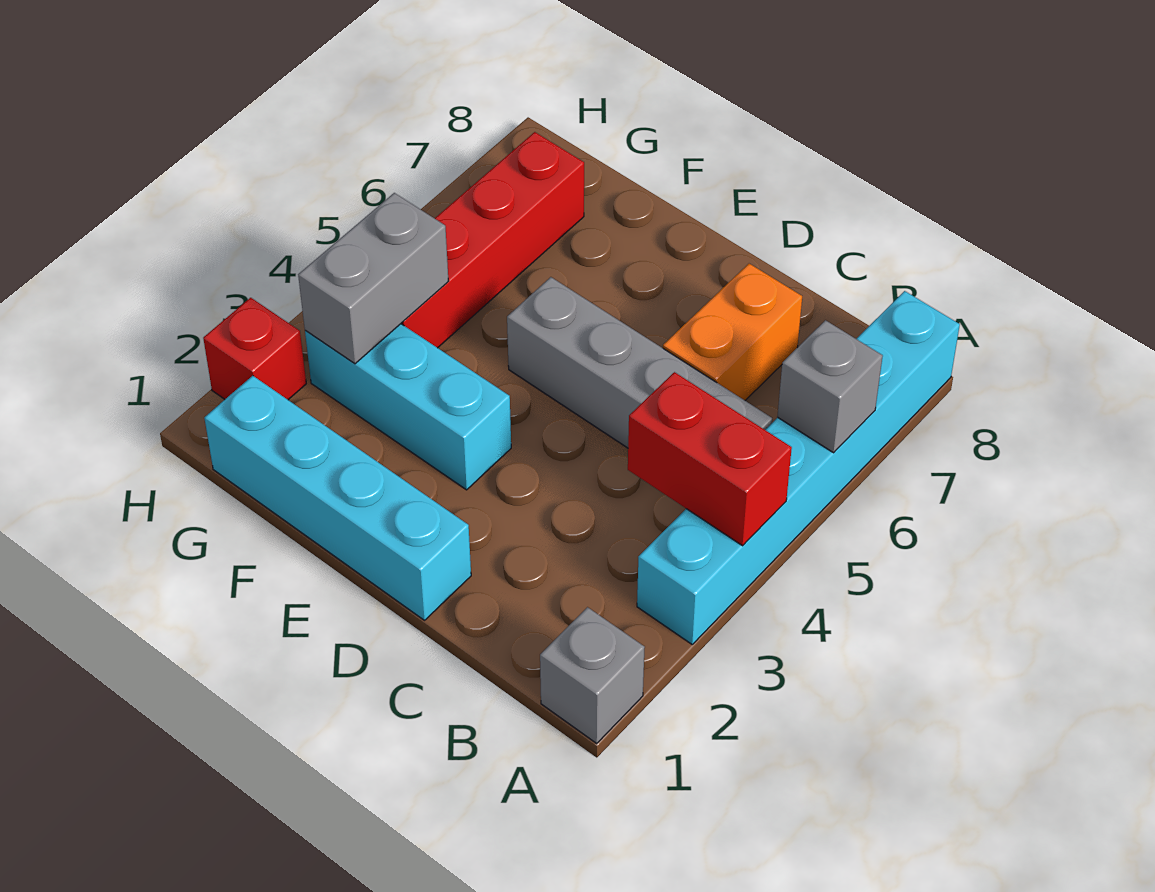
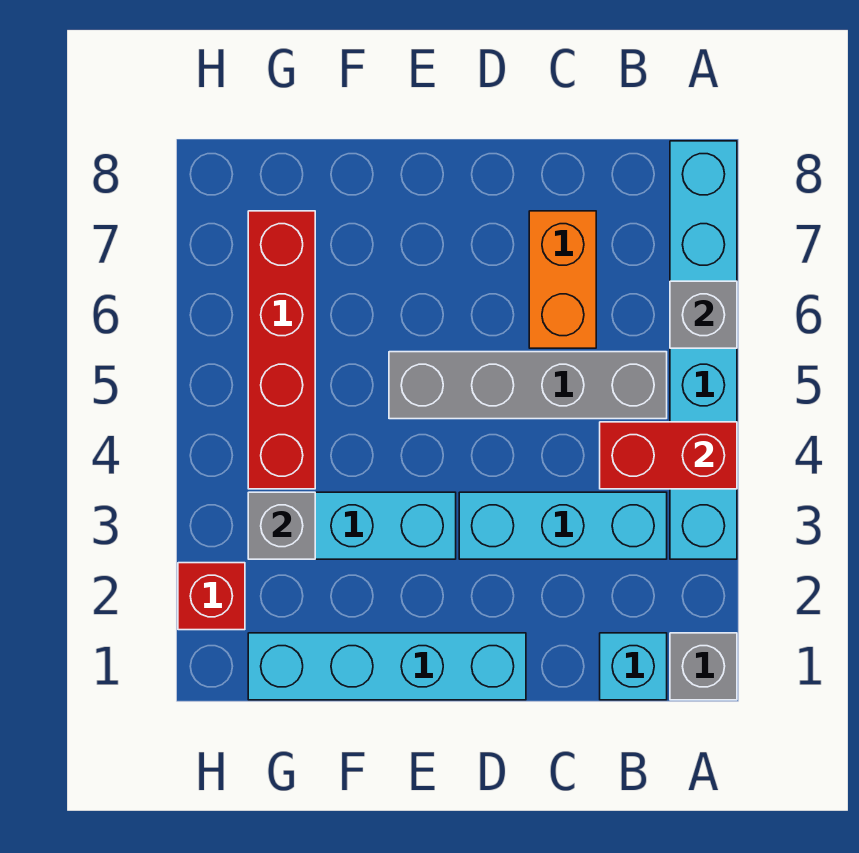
none -> cyan 1x1 brick [600,633,667,700]
none -> cyan 1x3 brick [459,492,667,559]
grey 1x2 brick [298,193,449,364] -> grey 1x1 brick [248,492,315,559]

